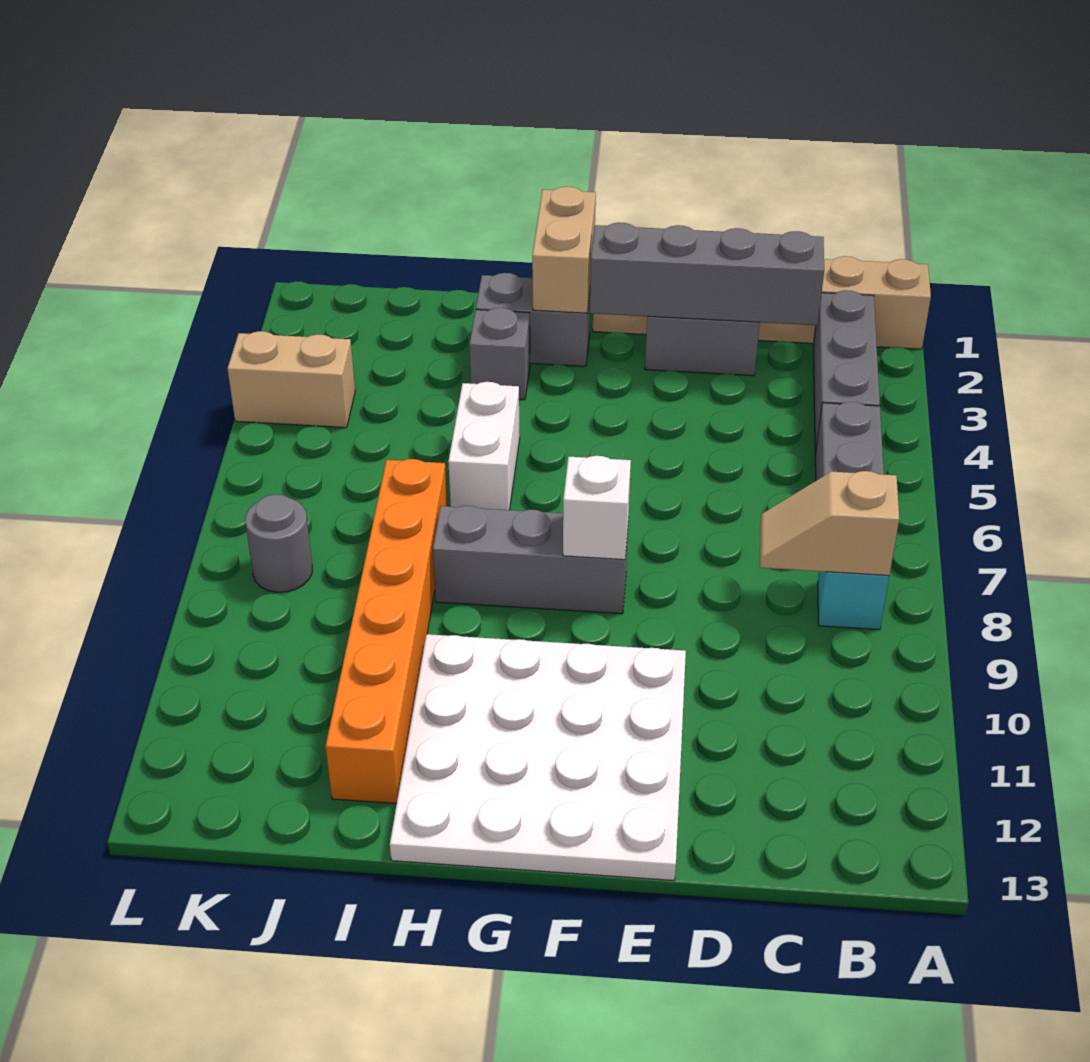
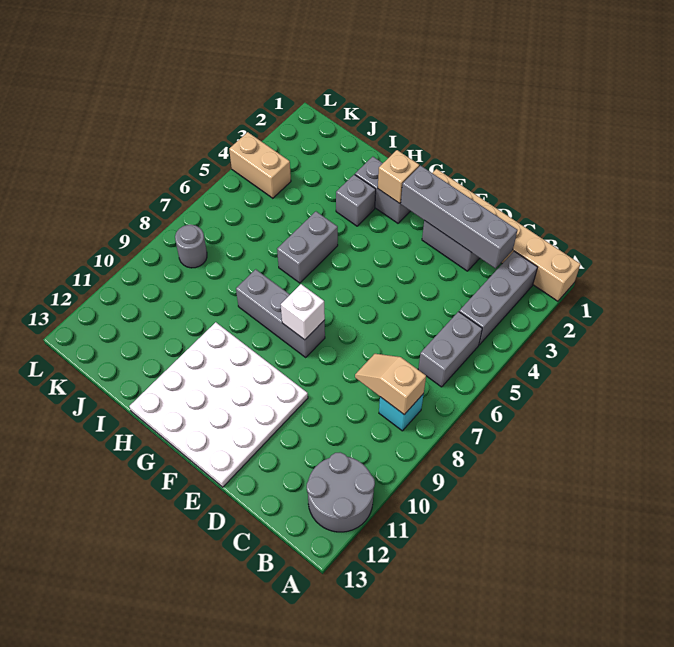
none -> grey 2x2 round brick [307,452,375,532]
tan 1x2 brick [532,186,596,313] -> tan 1x1 brick [378,150,419,203]
white 1x2 brick [448,382,520,510] -> grey 1x2 brick [277,212,338,283]
orange 1x6 brick [325,459,447,804] -> none

